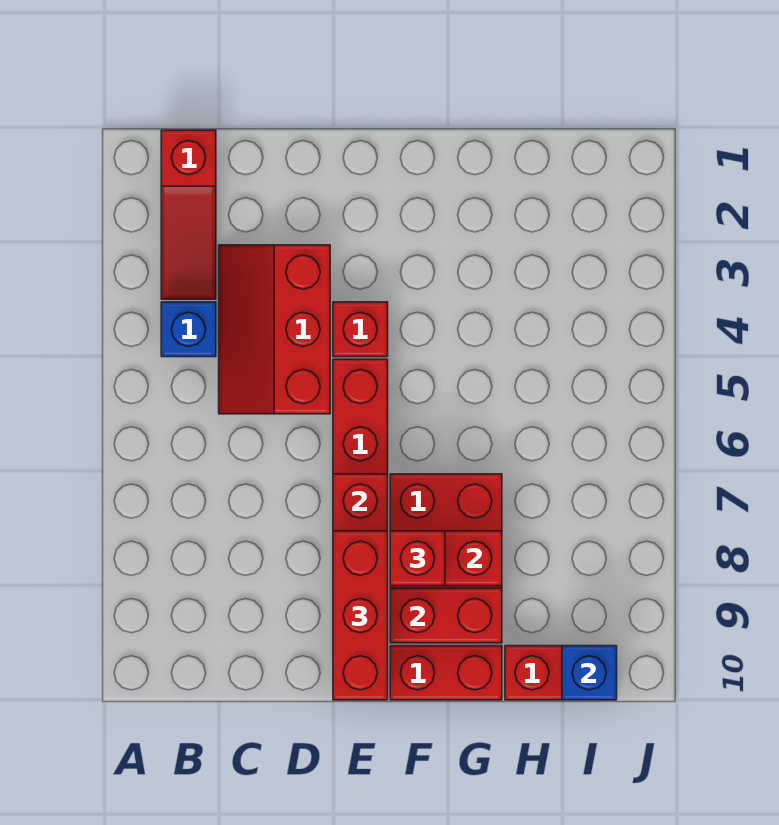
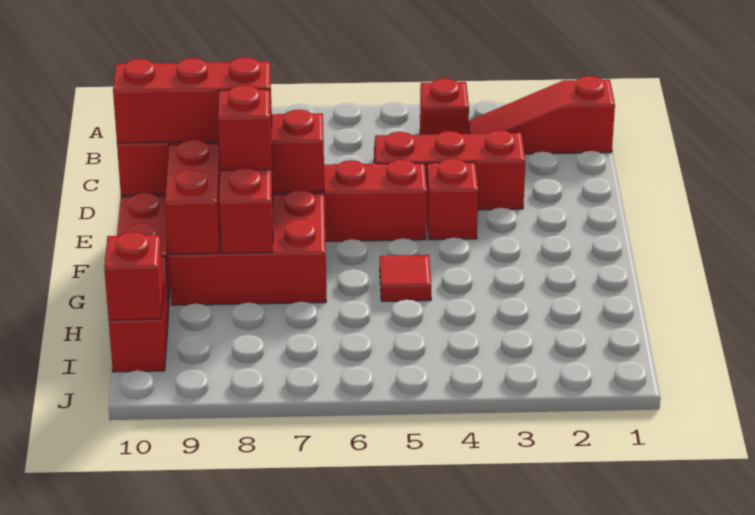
blue 1x1 brick [161,302,216,357] -> red 1x1 brick [420,78,469,135]
none -> red 1x1 tile [380,255,431,301]
blue 1x1 brick [562,646,617,700] -> red 1x1 brick [104,232,163,320]

